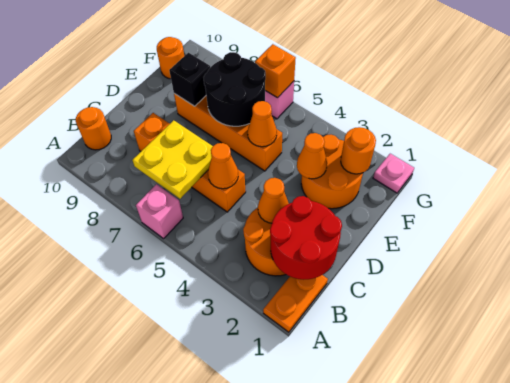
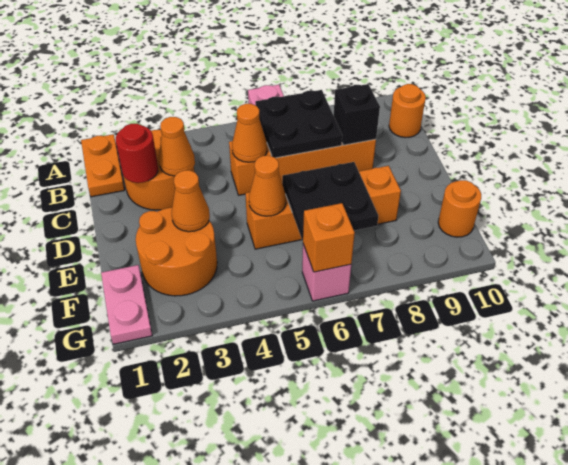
red 2x2 round brick [270,196,342,280] -> red 1x1 round brick [116,124,158,183]
yellow 2x2 plate [132,120,213,199] -> black 2x2 plate [255,90,342,158]
black 2x2 round brick [203,52,266,126] -> black 2x2 plate [282,162,378,241]
black 1x1 brick [169,53,210,106] -> black 1x1 brick moved to [334,84,380,145]
orange 1x1 round brick [341,127,376,174] -> none
pink 1x1 plate [373,154,414,193] -> pink 1x2 plate [101,265,152,344]

